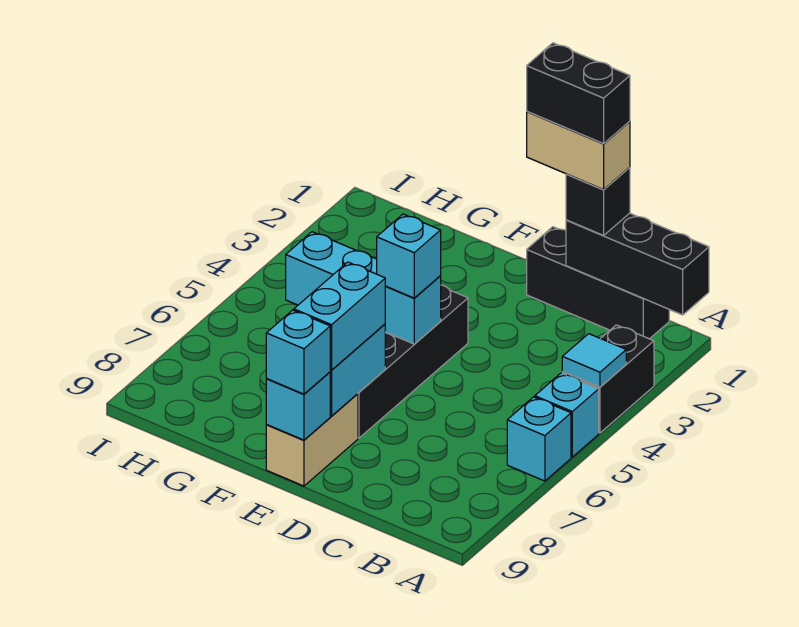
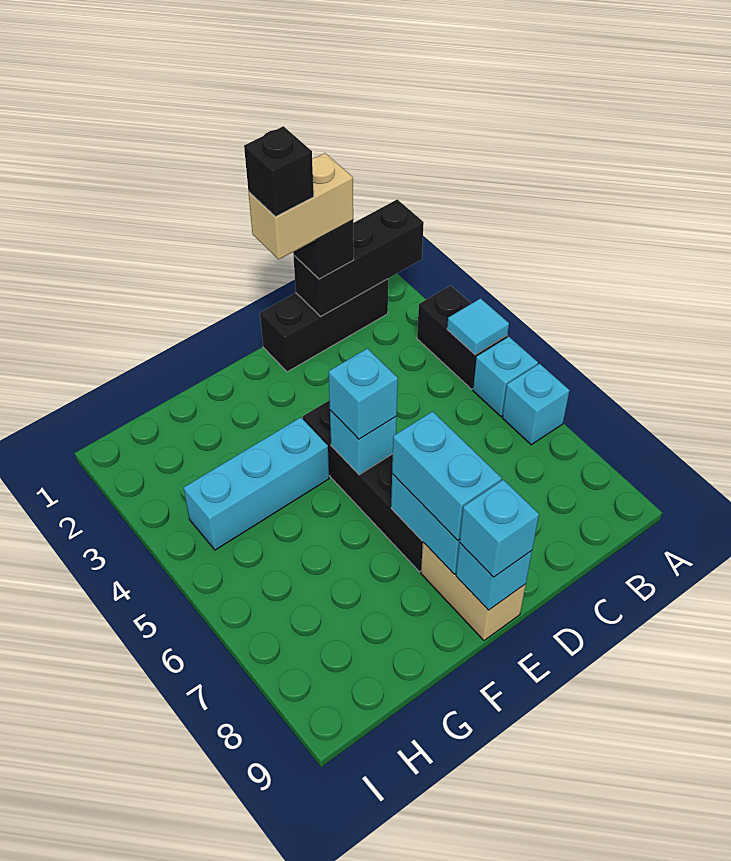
black 1x2 brick [527,43,630,144] -> black 1x1 brick [244,126,314,217]

